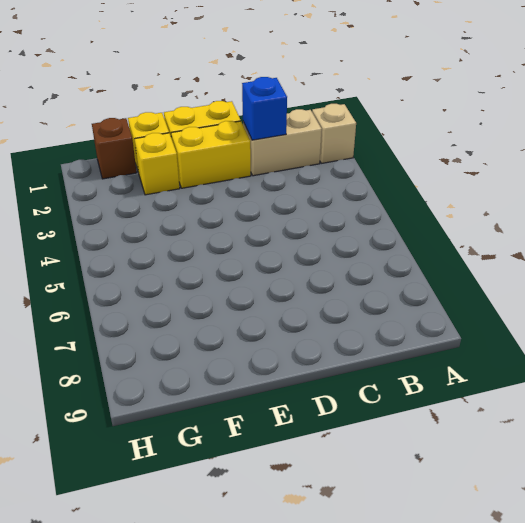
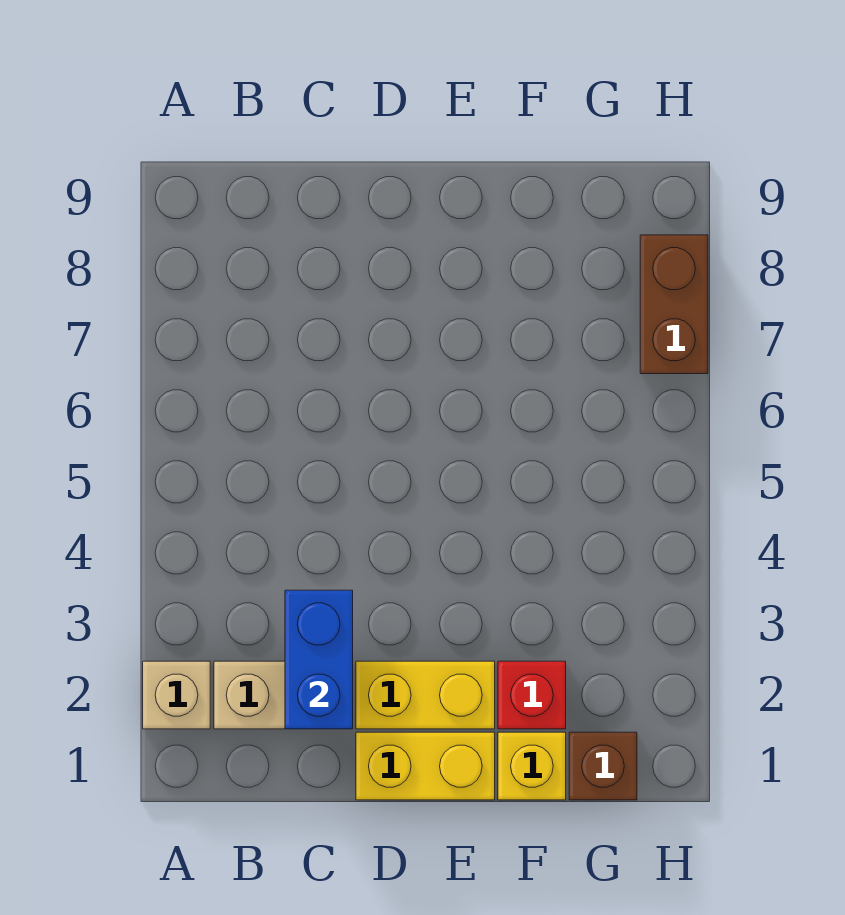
blue 1x1 brick [242,77,287,140] -> blue 1x2 brick [285,590,353,729]
yellow 1x1 brick [134,133,180,195] -> red 1x1 brick [498,661,566,729]
none -> brown 1x2 brick [640,235,708,374]

